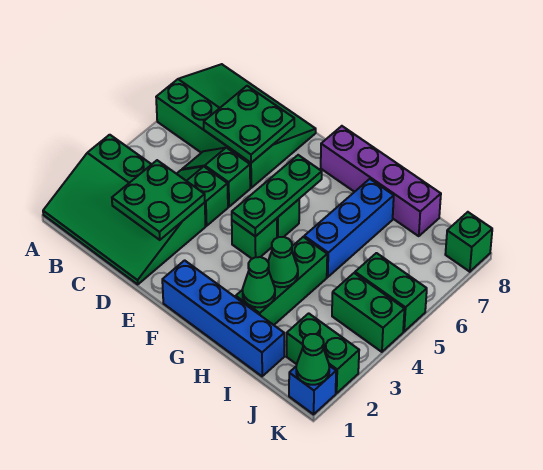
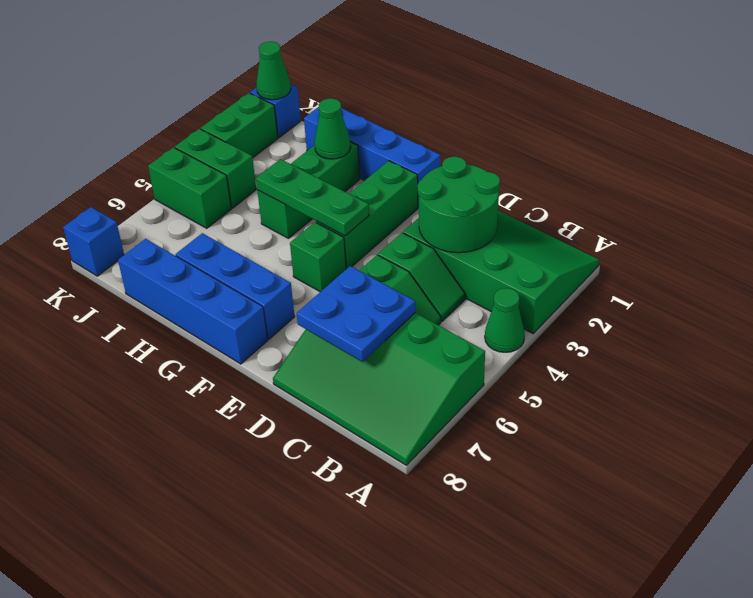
green 2x2 plate [112,160,205,240] -> green 2x2 round brick [417,157,500,253]
green 2x2 plate [204,86,294,163] -> blue 2x2 plate [297,266,415,362]
green 1x1 brick [232,218,277,259] -> green 1x3 brick [316,161,418,269]
green 1x3 plate [232,155,322,236] -> green 1x3 plate turned to [256,159,369,236]
purple 1x4 brick [321,126,441,236] -> blue 1x4 brick [118,239,267,364]
green 1x1 cone [268,237,298,287] -> green 1x1 cone moved to [485,288,525,352]
blue 1x3 brick [304,179,394,277] -> blue 1x3 brick turned to [176,233,295,339]
green 1x2 brick [286,313,359,393] -> green 1x2 brick turned to [201,93,278,158]
green 1x1 brick [445,212,492,272] -> blue 1x1 brick [63,207,124,276]

